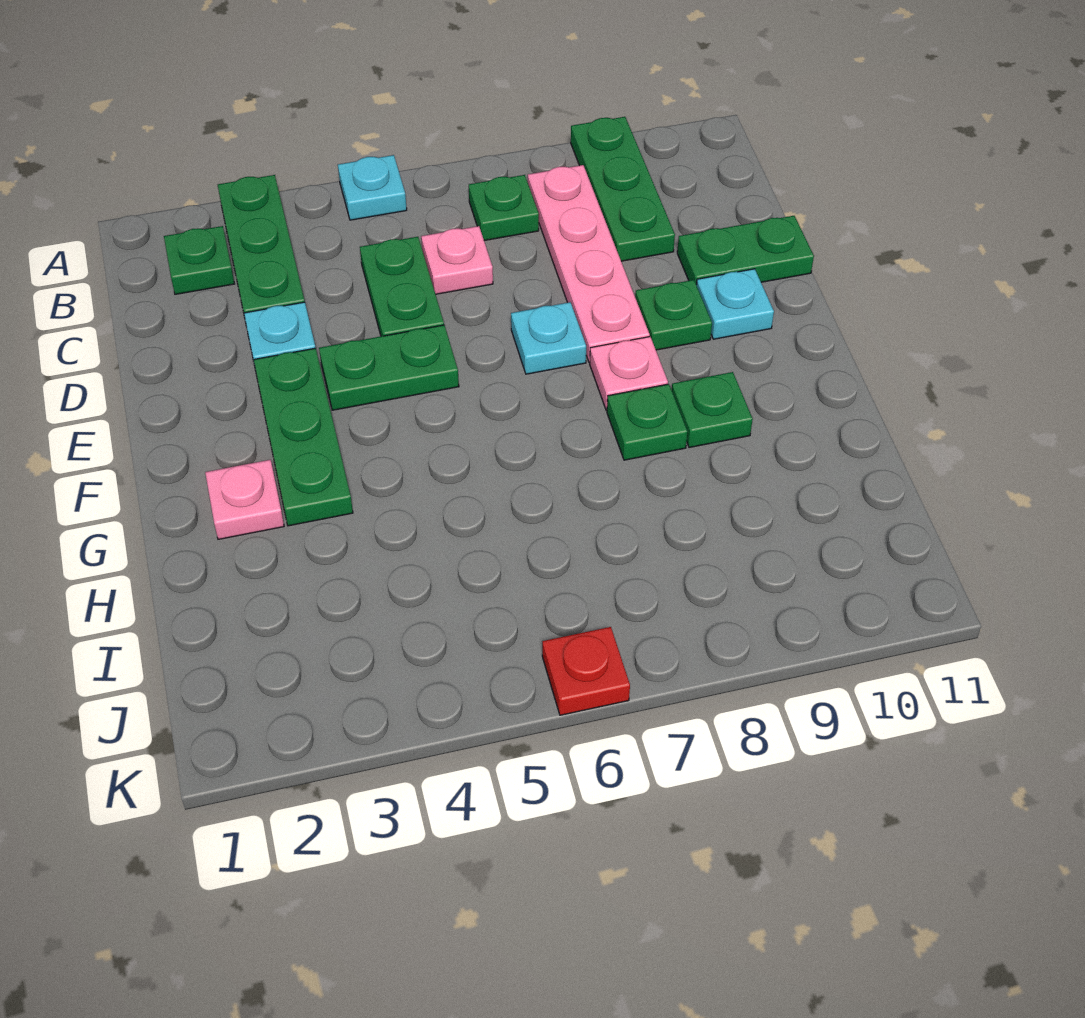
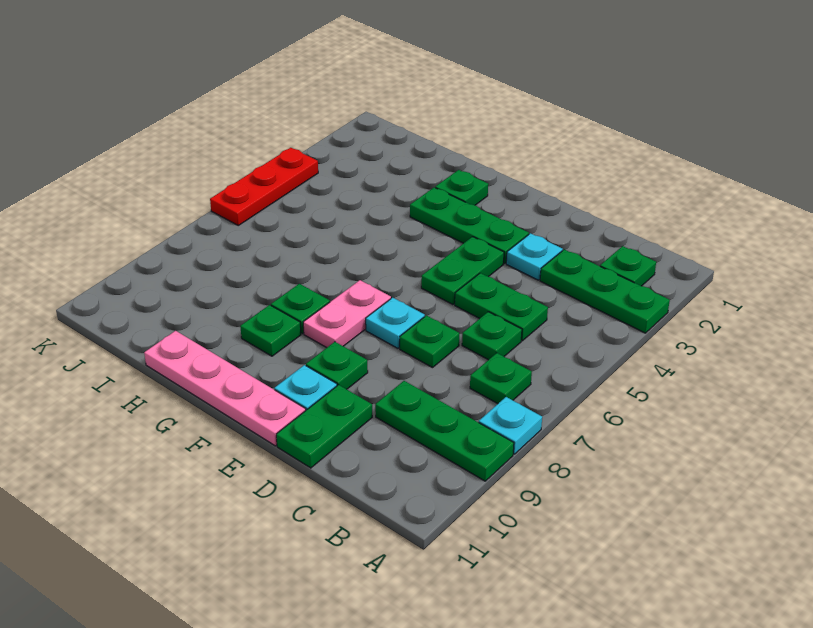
cyan 1x1 plate [338,155,407,220] -> cyan 1x1 plate moved to [479,397,542,454]
pink 1x4 plate [528,165,650,363] -> pink 1x4 plate moved to [144,331,306,446]
pink 1x1 plate [421,226,493,294] -> green 1x1 plate [462,312,522,360]
none -> green 1x1 plate [400,315,459,368]
pink 1x1 plate [590,337,668,410] -> pink 1x2 plate [303,280,391,348]
pink 1x1 plate [205,460,284,539] -> green 1x1 plate [435,170,488,205]
red 1x1 plate [542,627,630,715] -> red 1x3 plate [210,148,318,225]

